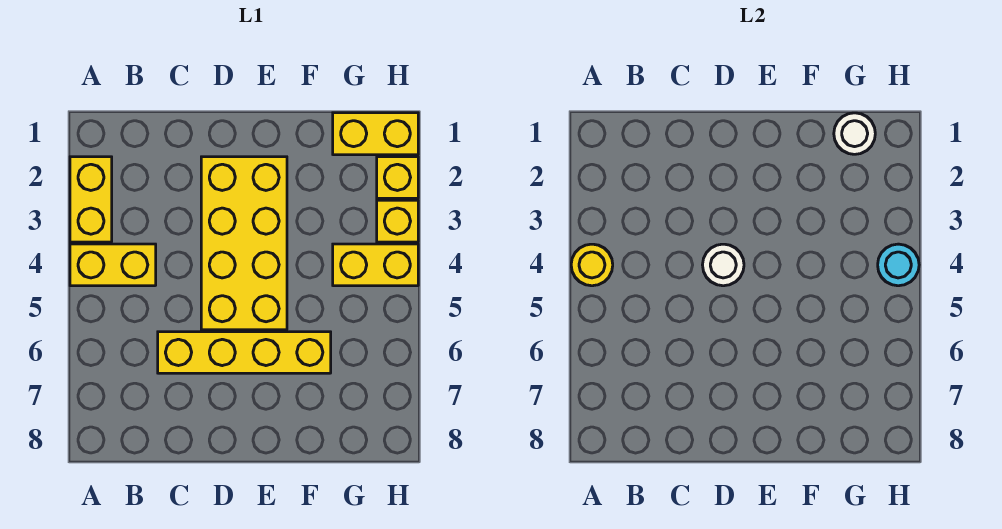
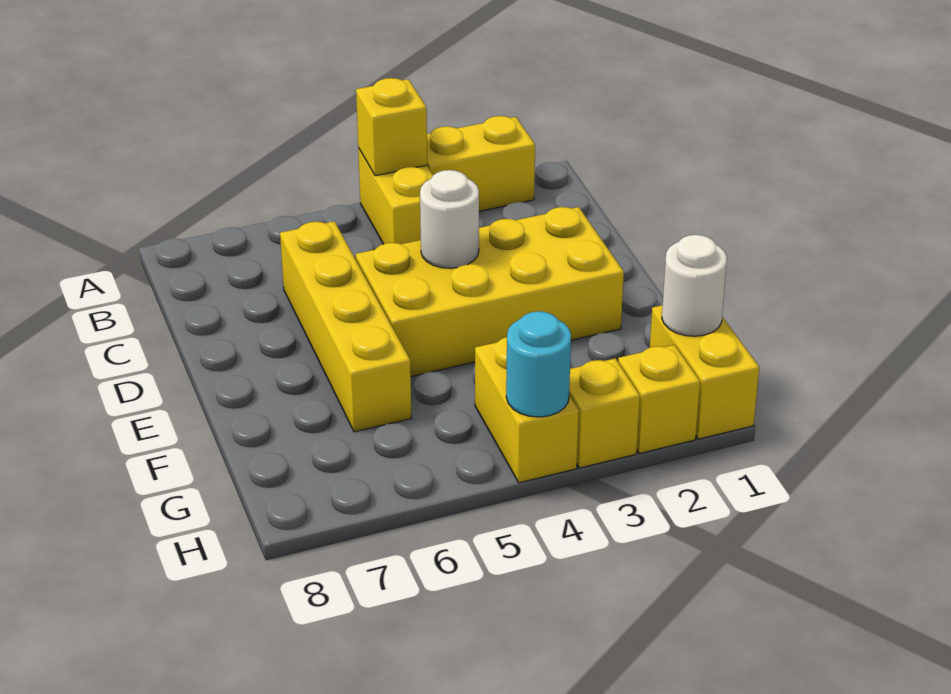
yellow 1x1 round brick [571,244,613,286] -> yellow 1x1 brick [356,78,427,176]

